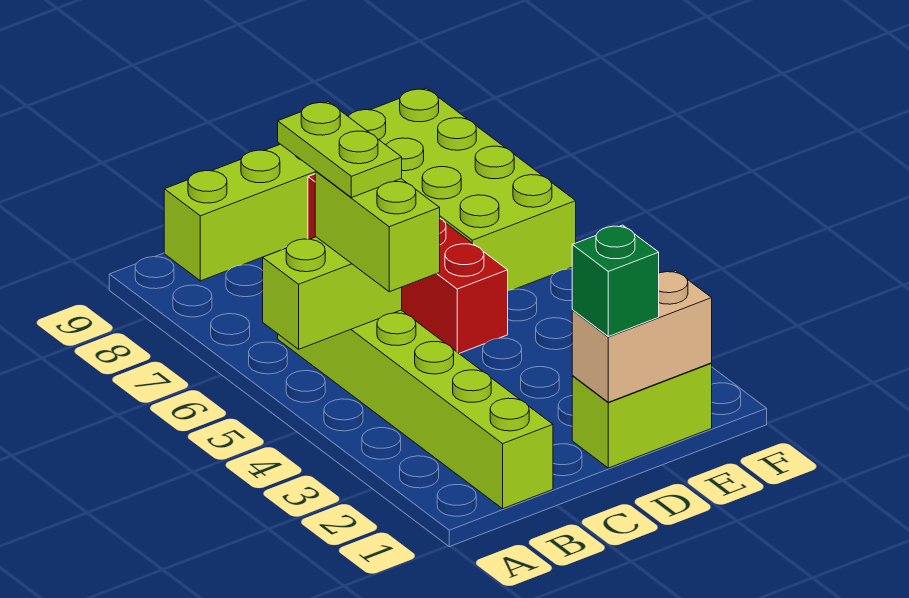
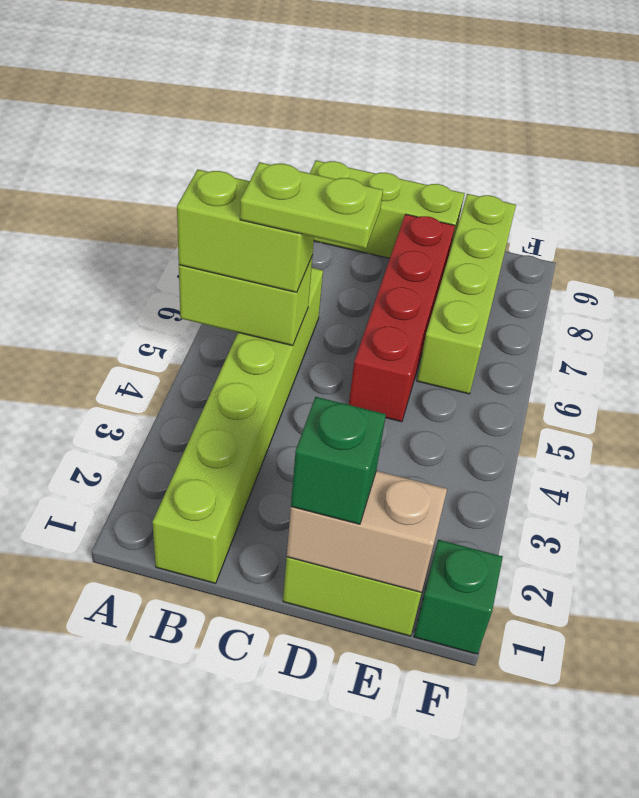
lime 1x2 brick [315,171,440,292] -> lime 1x2 brick turned to [177,170,314,292]
lime 1x2 plate [278,102,402,198] -> lime 1x2 plate turned to [240,162,383,249]
lime 2x4 brick [348,88,576,290] -> lime 1x4 brick [417,194,516,394]
none -> green 1x1 brick [414,540,503,654]

